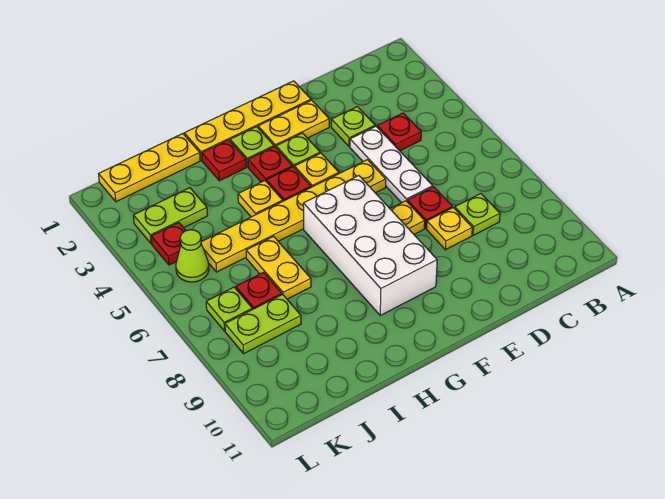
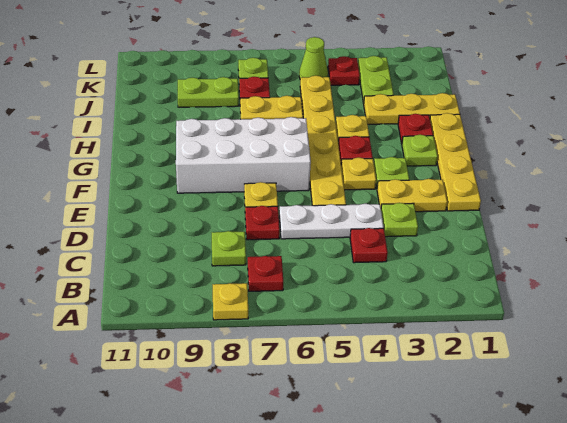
yellow 1x1 plate [427,208,472,250] -> yellow 1x1 plate moved to [213,283,248,320]
yellow 1x2 plate [258,100,329,147] -> yellow 1x2 plate turned to [377,179,447,212]
red 1x1 plate [248,147,292,182] -> red 1x1 plate moved to [248,256,283,291]
yellow 1x3 plate [99,134,200,202] -> yellow 1x3 plate turned to [364,93,460,124]
lime 1x2 plate [225,294,301,354] -> lime 1x2 plate turned to [178,77,239,107]

